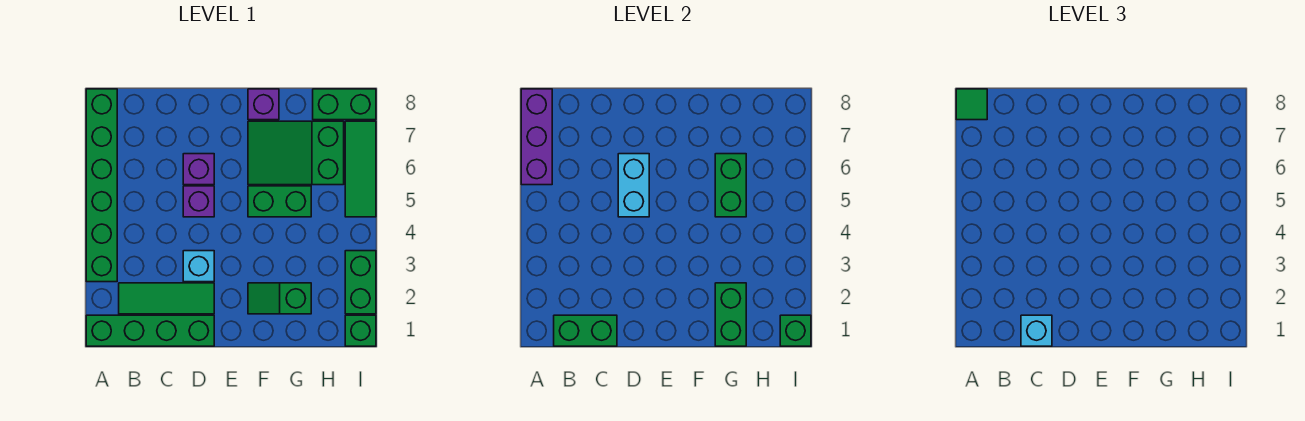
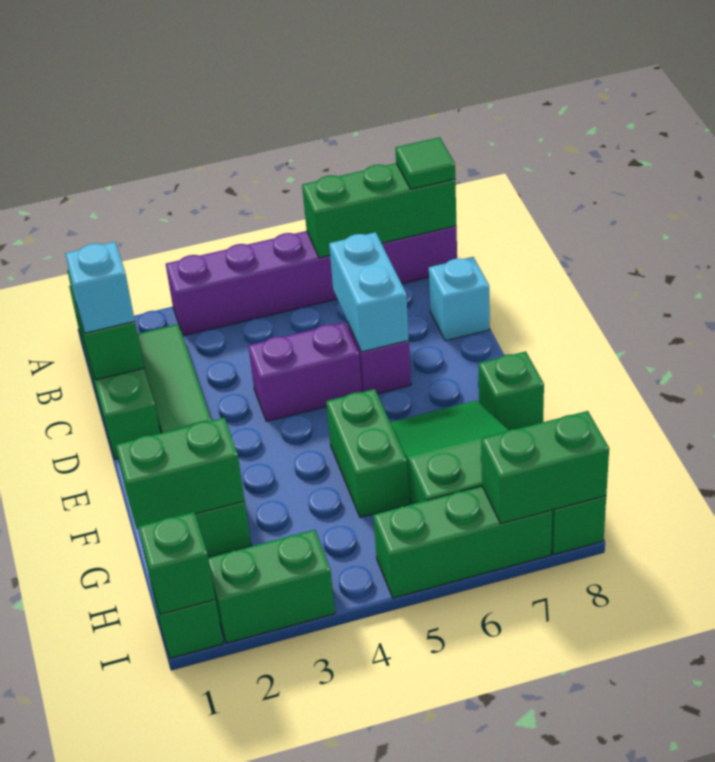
green 1x6 brick [86,89,117,282] -> purple 1x6 brick [166,226,457,336]
purple 1x3 brick [521,89,552,185] -> green 1x3 brick [302,163,456,258]
cyan 1x1 brick [183,251,214,282] -> cyan 1x1 brick moved to [429,257,490,341]
purple 1x1 brick [183,186,214,217] -> purple 1x2 brick [248,322,362,421]
cyan 1x2 brick [618,154,649,217] -> cyan 1x2 brick turned to [329,232,409,352]
purple 1x1 brick [248,89,279,120] -> green 1x1 brick [479,351,544,430]
green 1x2 brick [715,154,746,217] -> green 1x2 brick moved to [481,411,609,524]
green 1x3 tile [345,121,376,217] -> green 1x3 brick [373,486,552,598]

